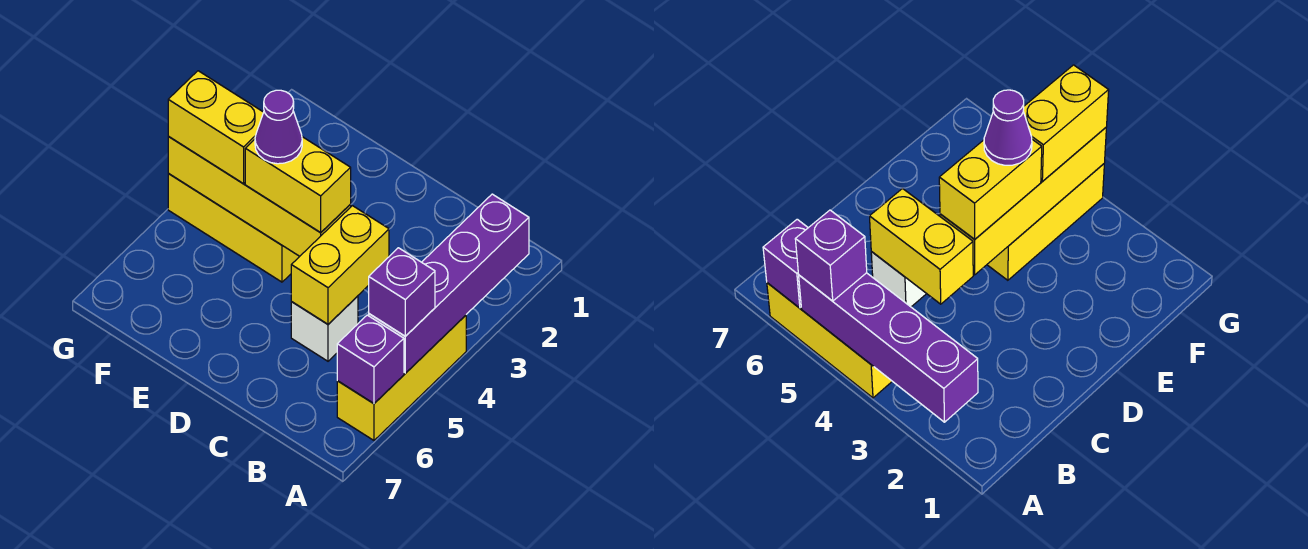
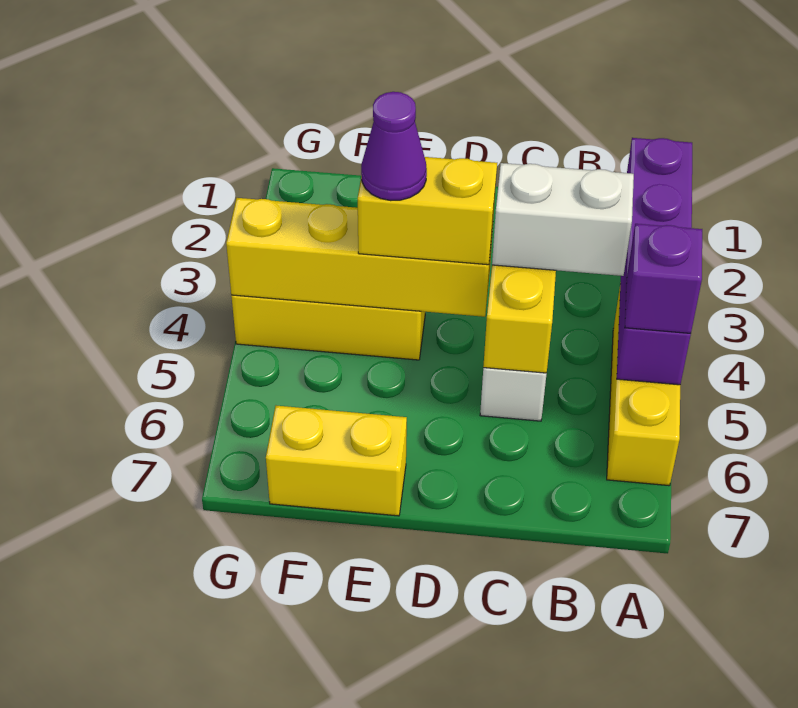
purple 1x1 brick [337,315,404,403] -> none
none -> white 1x2 brick [492,163,634,276]
yellow 1x2 brick [168,71,263,184] -> yellow 1x2 brick moved to [266,406,407,516]

